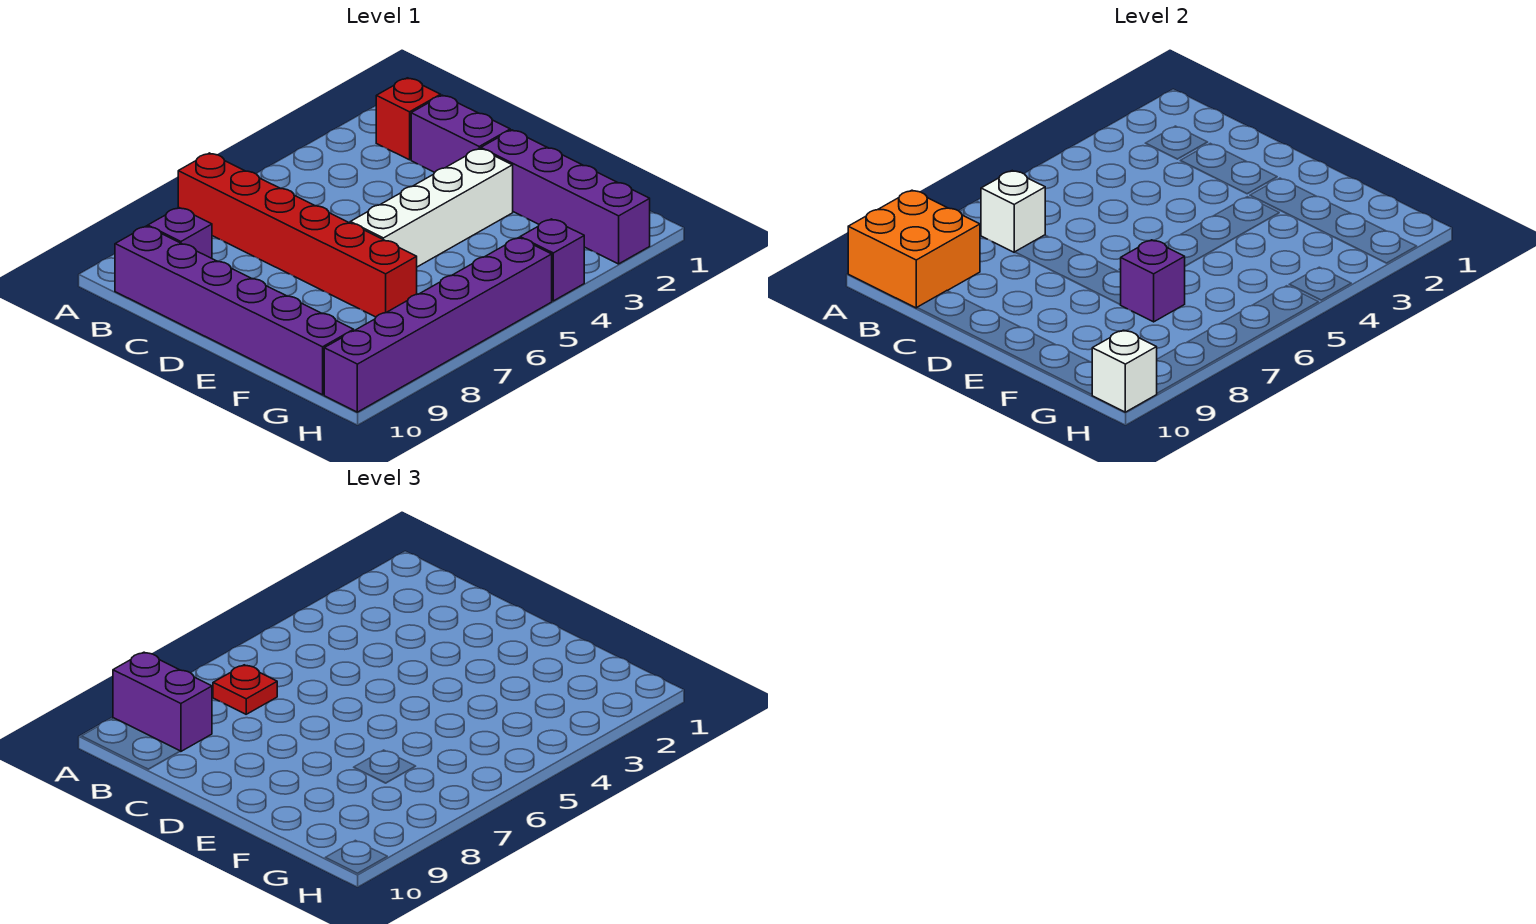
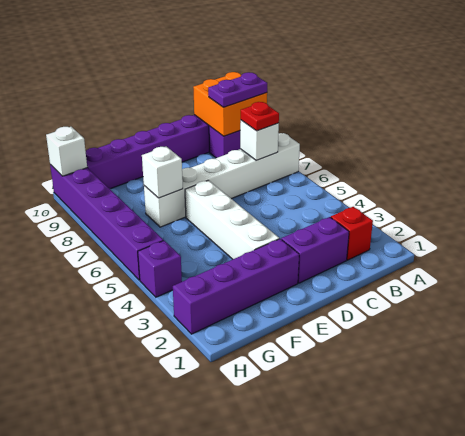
red 1x6 brick [178,153,417,317] -> white 1x6 brick [144,133,300,227]
purple 1x2 brick [113,652,212,751] -> purple 1x2 plate [208,72,267,107]
purple 1x1 brick [1121,240,1185,322] -> white 1x1 brick [142,146,183,198]

